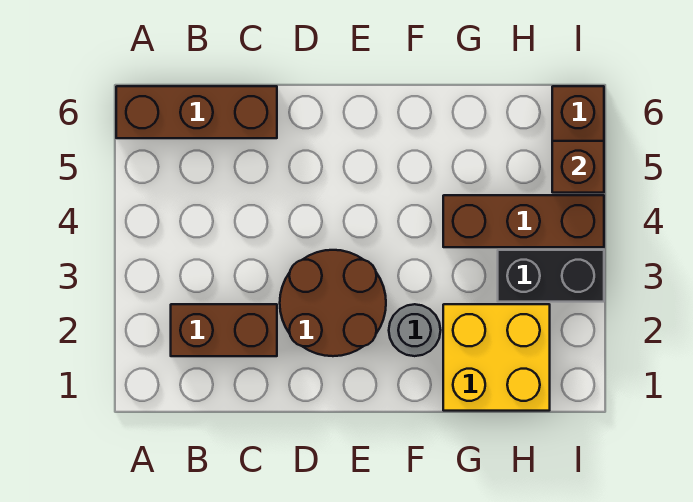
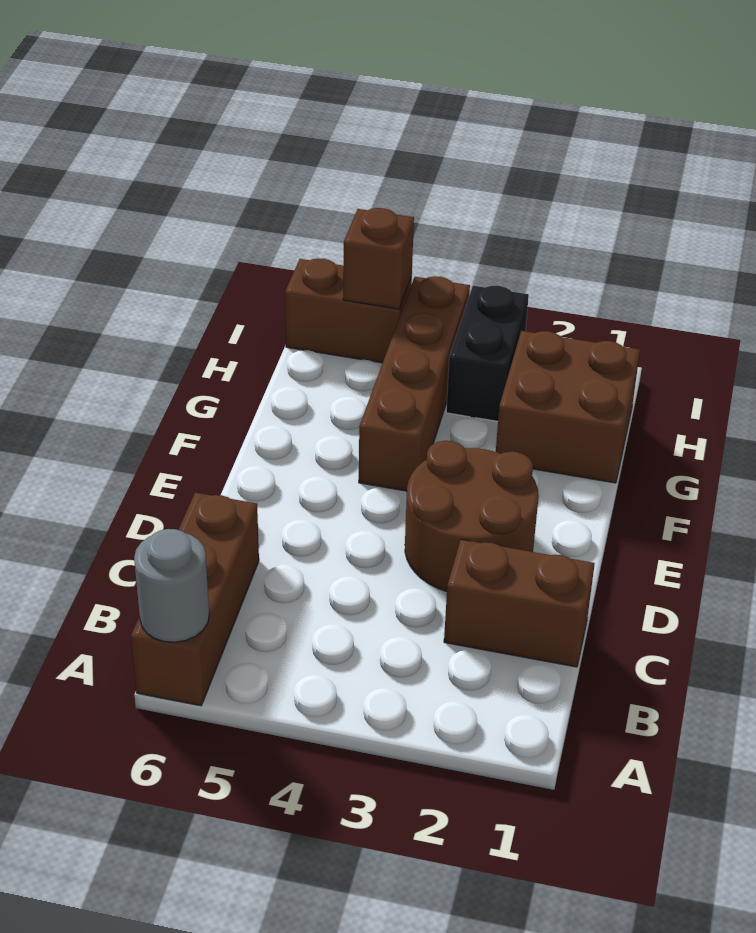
brown 1x2 brick [171,304,277,356] -> brown 1x2 brick turned to [444,539,595,667]
grey 1x1 round brick [389,304,441,356] -> grey 1x1 round brick moved to [134,529,209,642]
yellow 2x2 brick [443,304,550,411] -> brown 2x2 brick [496,331,640,483]
brown 1x3 brick [443,195,604,247] -> brown 1x4 brick [359,276,470,491]

